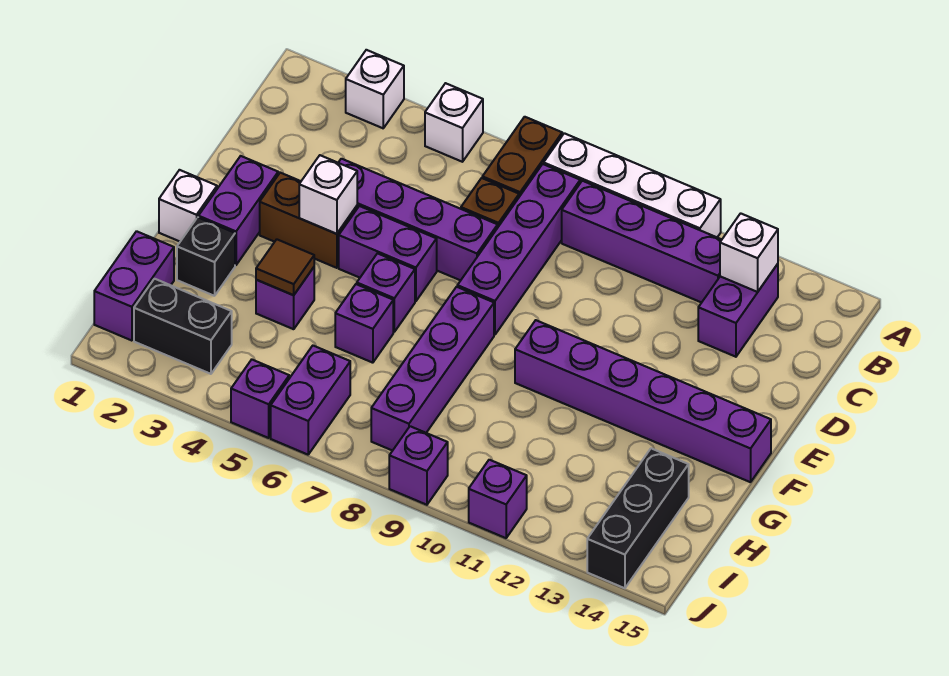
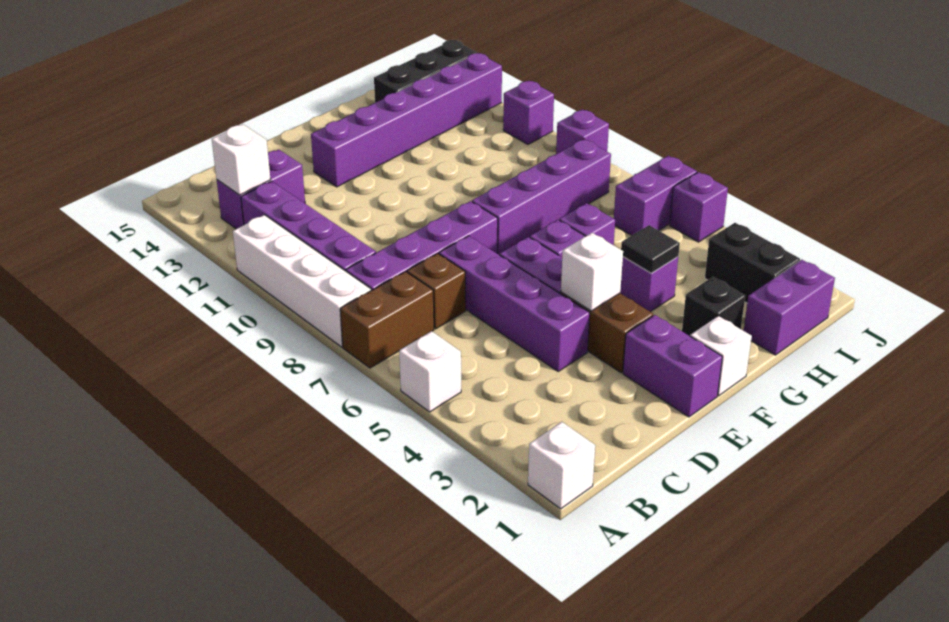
white 1x1 brick [346,50,404,128] -> white 1x1 brick moved to [528,422,595,509]
purple 1x2 brick [198,156,278,265] -> purple 1x2 brick turned to [623,315,722,417]
purple 1x6 brick [515,320,771,482] -> purple 1x6 brick turned to [311,53,502,187]
brown 1x1 tile [256,239,314,295] -> black 1x1 tile [621,225,680,273]

